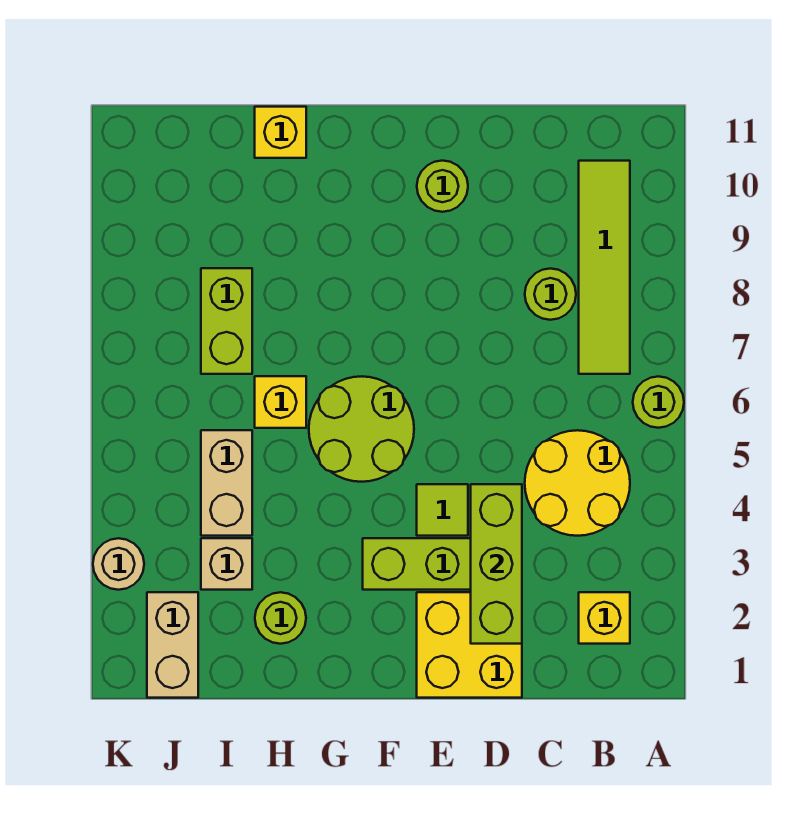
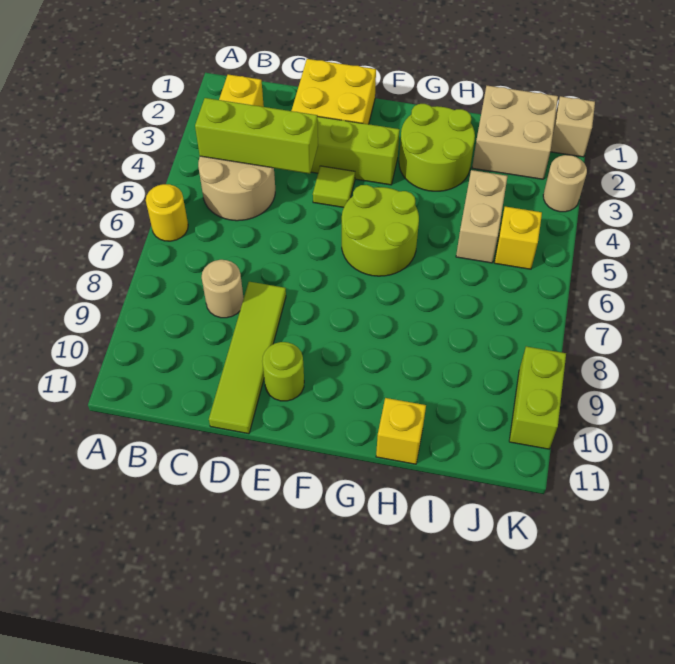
lime 1x1 round brick [633,376,684,428] -> yellow 1x1 round brick [146,184,188,241]
yellow 2x2 round brick [525,430,630,536] -> tan 2x2 round brick [198,156,275,221]
lime 1x4 tile [579,161,630,374] -> lime 1x4 tile moved to [209,282,286,434]
lime 1x1 round brick [525,269,576,320] -> tan 1x1 round brick [202,260,244,318]
lime 1x3 brick [471,484,522,644] -> lime 1x3 brick turned to [195,98,318,174]
lime 1x1 round brick [255,592,306,644] -> lime 2x2 round brick [399,104,475,191]
yellow 1x1 brick [255,376,306,428] -> yellow 1x1 brick moved to [495,207,542,269]
tan 1x1 brick [201,538,252,590] -> tan 1x1 brick moved to [550,96,595,157]
lime 1x2 brick [201,268,252,374] -> lime 1x2 brick moved to [509,346,566,449]
tan 1x2 brick [147,592,198,698] -> tan 2x2 brick [472,86,558,179]

